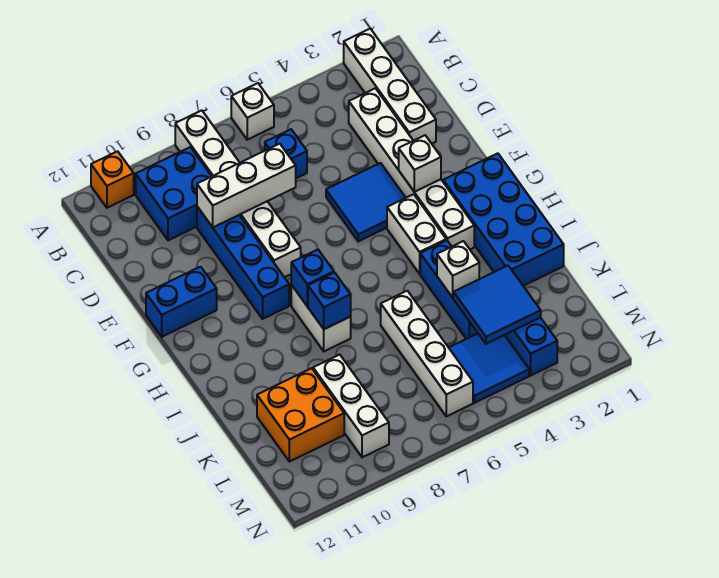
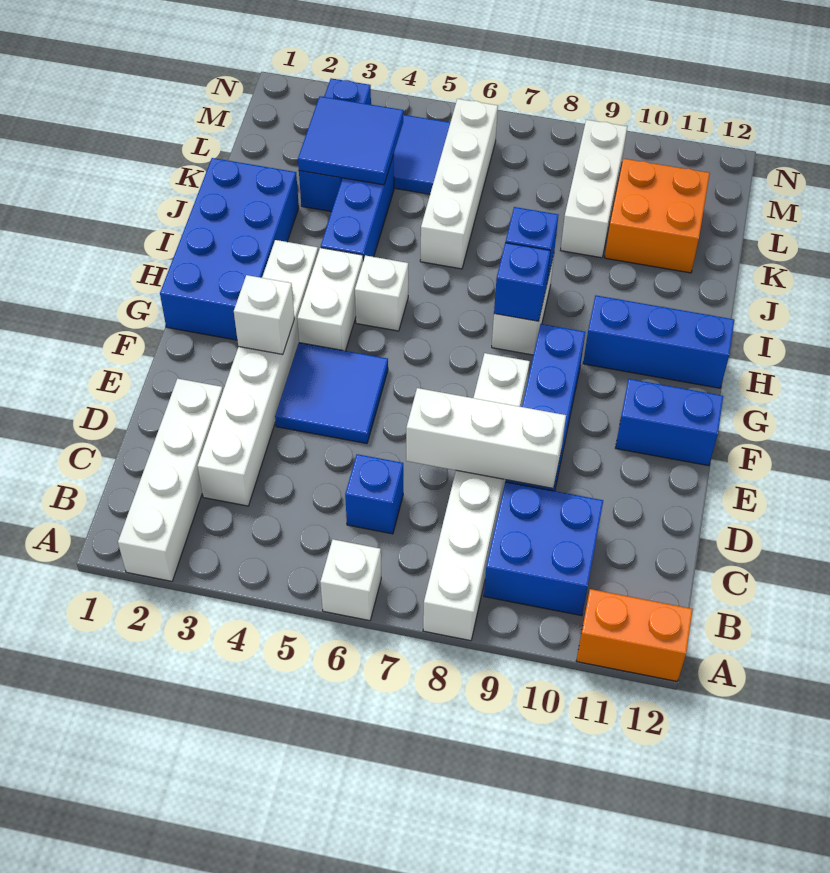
orange 1x1 brick [91,151,134,208] -> orange 1x2 brick [576,589,693,681]
none -> blue 1x3 brick [583,295,734,388]
white 1x1 brick [437,241,479,298] -> white 1x1 brick moved to [355,255,408,331]

